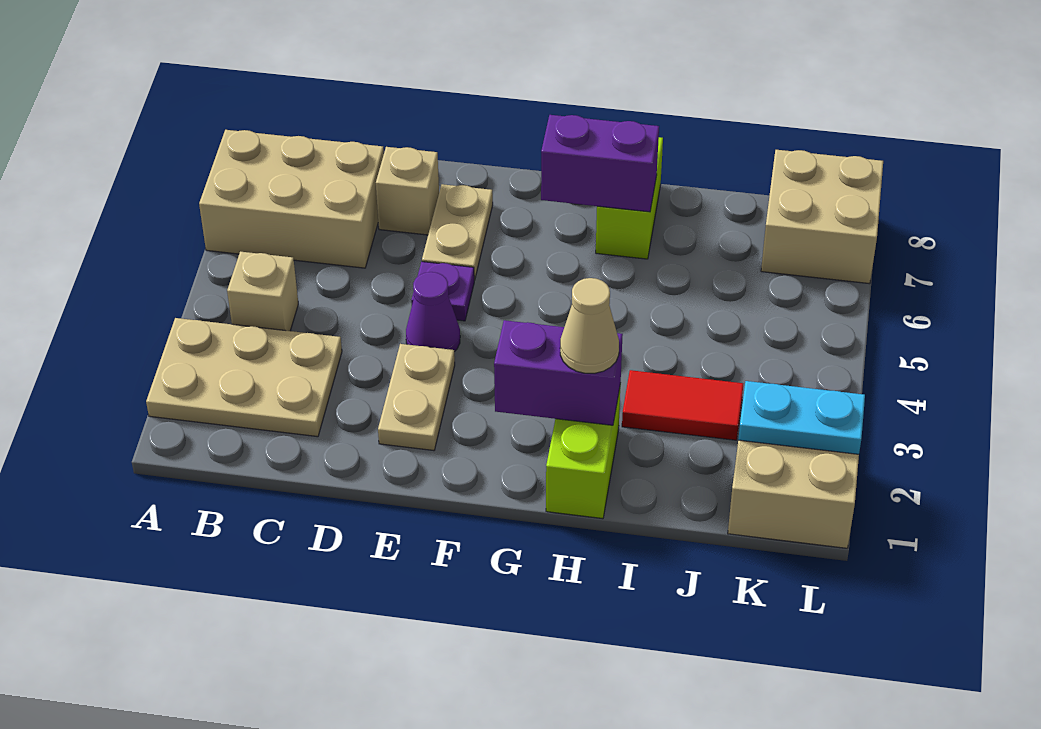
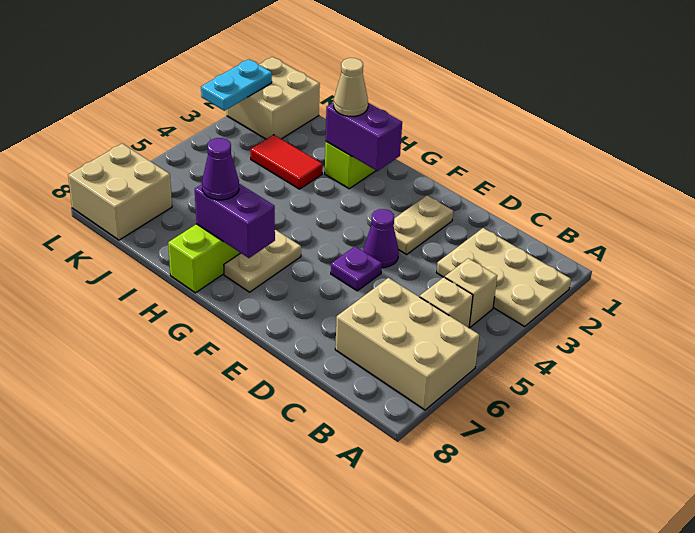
tan 1x1 brick [376,147,439,235] -> tan 1x1 brick moved to [420,277,473,328]
tan 1x2 plate [422,184,493,280] -> tan 1x2 plate moved to [224,230,301,292]
none -> purple 1x1 cone [202,138,239,200]
cyan 1x2 plate [738,381,865,454] -> cyan 1x2 plate turned to [201,59,272,111]

